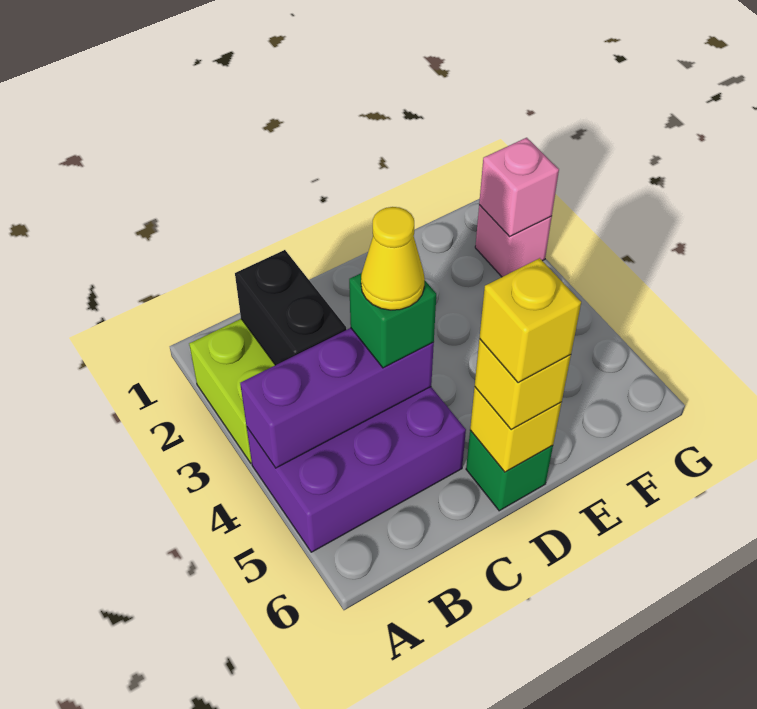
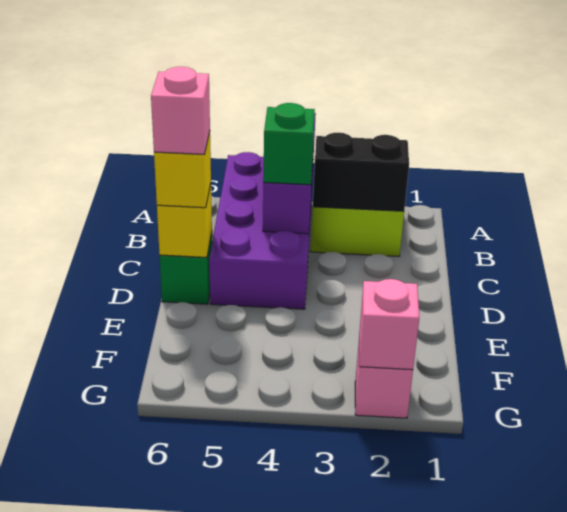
purple 2x3 brick [247,387,466,552] -> purple 2x4 brick [209,152,313,309]
yellow 1x1 cone [361,207,425,310] -> none
yellow 1x1 brick [479,258,581,383] -> pink 1x1 brick [151,67,210,155]

